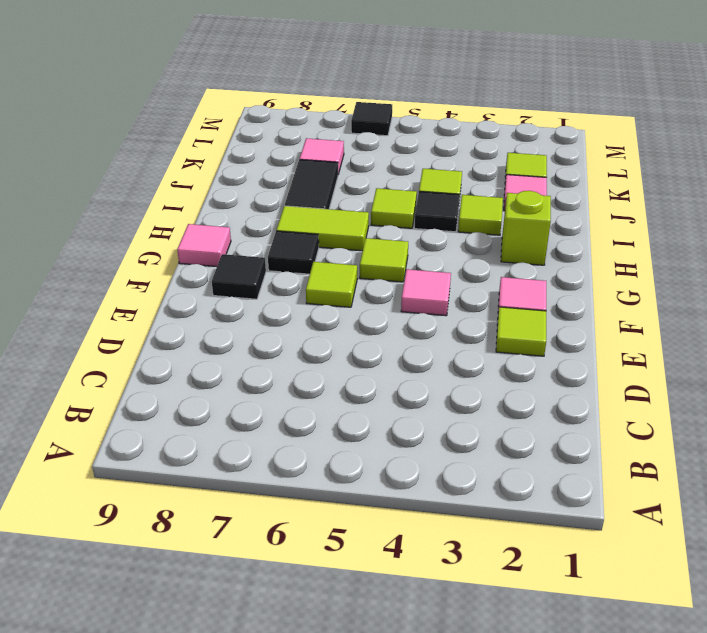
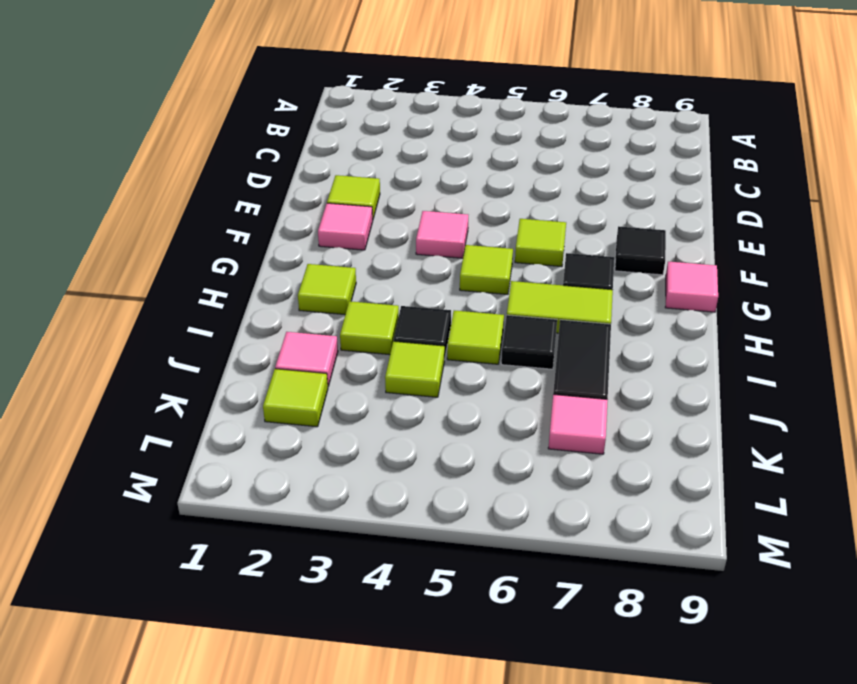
lime 1x1 brick [501,191,551,265] -> lime 1x1 tile [298,264,356,314]
black 1x1 tile [351,102,392,136] -> black 1x1 tile moved to [501,315,557,369]

